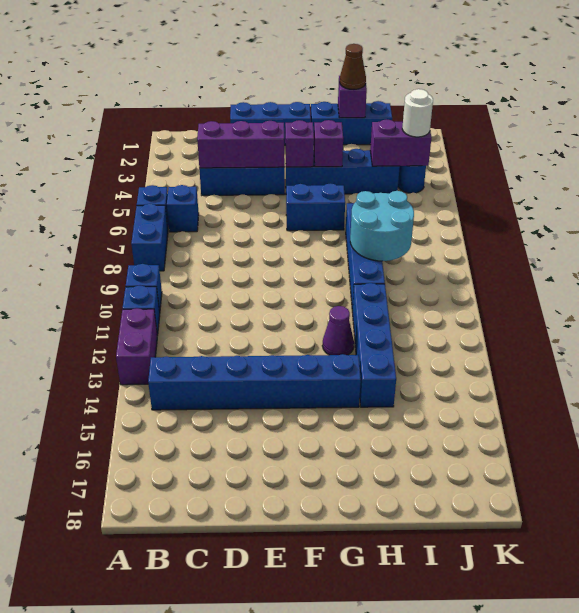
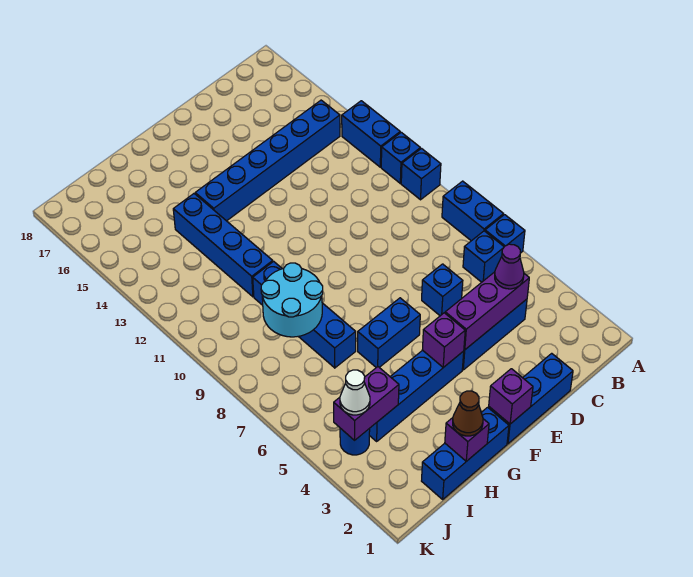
purple 1x2 brick [116,308,157,385] -> blue 1x2 brick [342,101,400,167]
none -> blue 1x1 brick [422,264,463,316]
purple 1x1 brick [314,120,343,167] -> purple 1x1 brick moved to [489,369,533,424]
purple 1x1 cone [322,306,354,355] -> purple 1x1 cone moved to [495,244,524,289]
white 1x1 round brick [402,89,433,137] -> white 1x1 cone [340,370,370,415]

